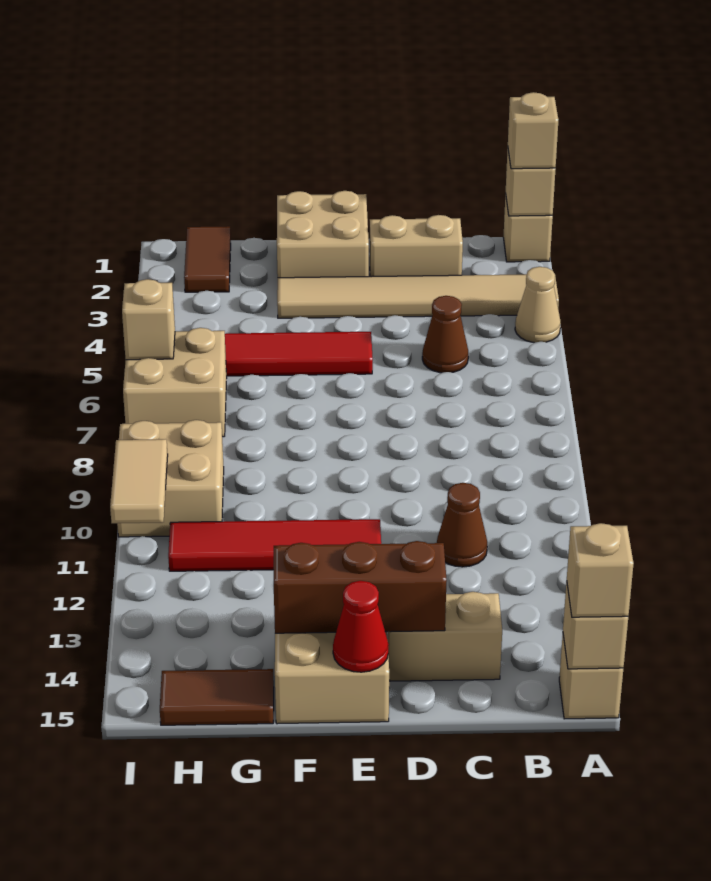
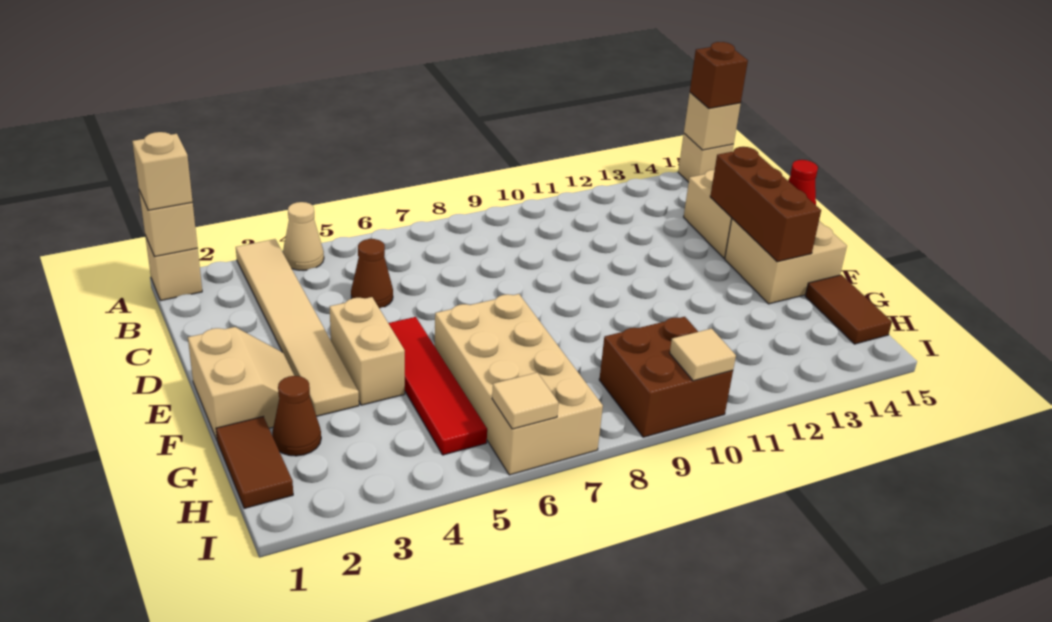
tan 1x1 brick [567,523,634,617] -> brown 1x1 brick [690,42,748,109]
tan 1x2 brick [370,215,463,277] -> tan 1x2 brick moved to [330,297,405,405]
brown 1x1 cone [437,483,487,567] -> brown 1x1 cone moved to [272,376,321,456]
tan 2x2 brick [277,191,369,278] -> tan 2x2 slope [188,327,295,440]
red 1x4 tile [168,519,381,571] -> none
brown 1x2 tile [184,226,231,292] -> brown 1x2 tile turned to [216,417,293,509]
tan 2x2 brick [123,328,227,437] -> tan 2x4 brick [435,294,603,475]
tan 2x2 brick [117,420,224,537] -> brown 2x2 brick [599,317,733,437]
tan 1x1 brick [122,279,175,360] -> tan 1x1 tile [492,373,558,429]
tan 1x2 tile [110,439,168,523] -> tan 1x1 tile [670,328,736,381]

